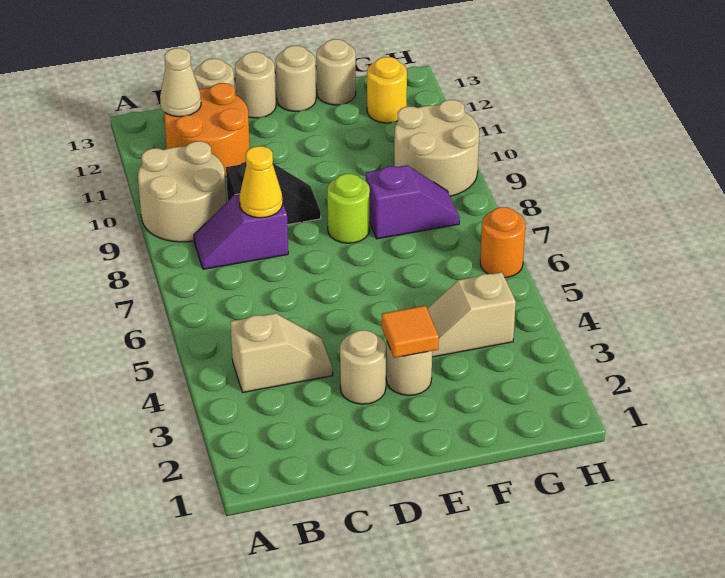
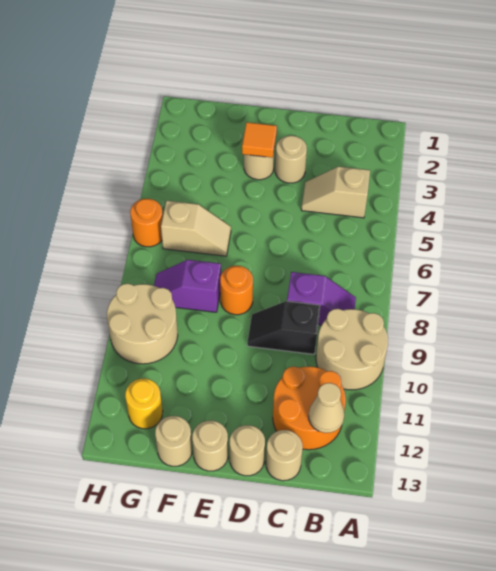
yellow 1x1 cone [239,146,283,218] -> none
lime 1x1 round brick [327,174,370,243] -> orange 1x1 round brick [220,266,253,315]
tan 1x2 slope [427,272,516,357] -> tan 1x2 slope moved to [161,201,231,256]

